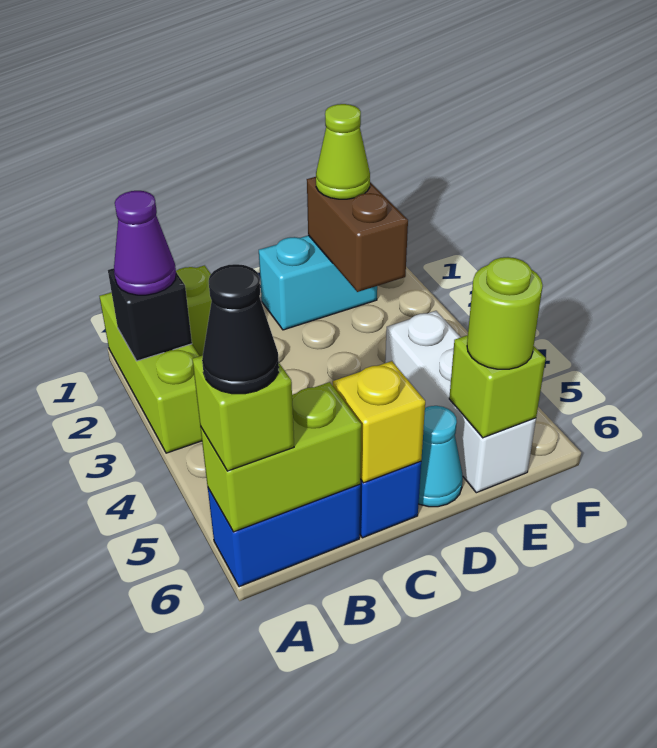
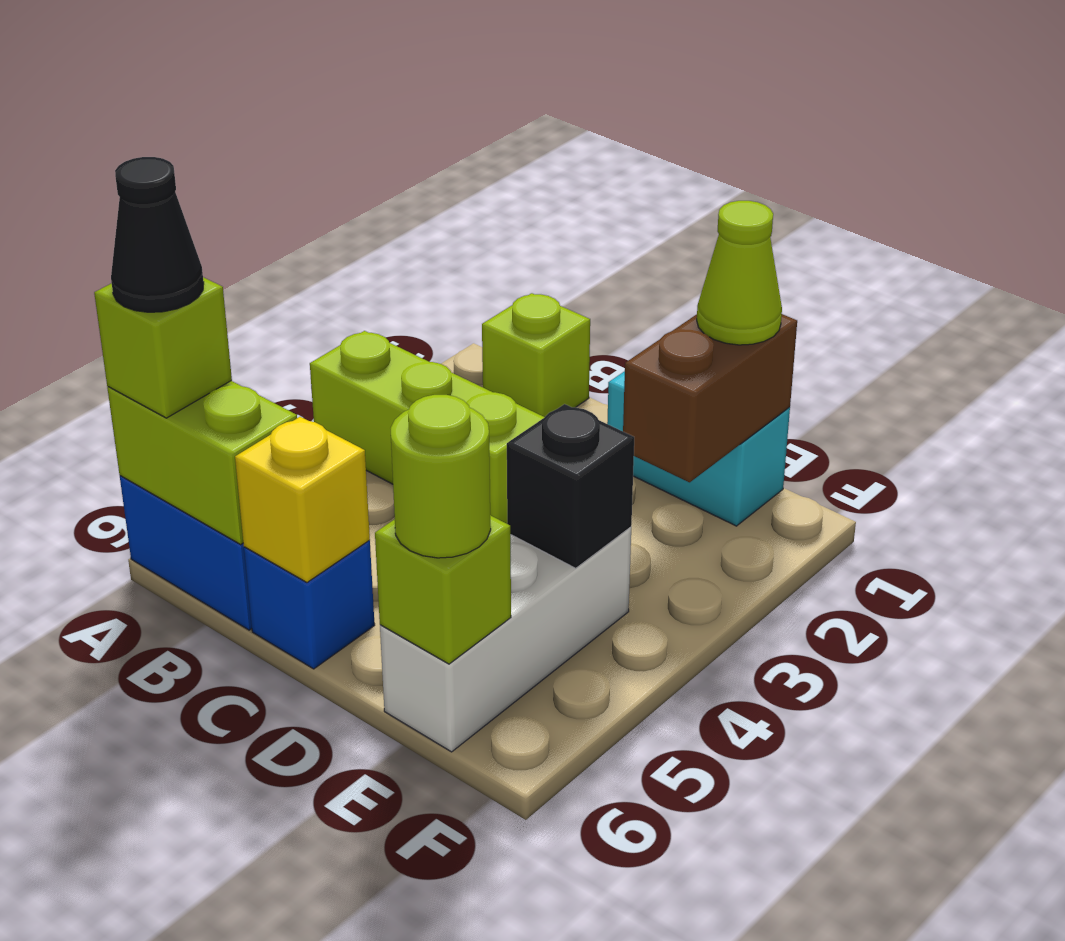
lime 1x3 brick [100,292,202,453] -> lime 1x3 brick turned to [310,331,544,524]
black 1x1 brick [108,268,192,361] -> black 1x1 brick moved to [507,404,634,568]
purple 1x1 cone [114,191,176,295] -> none
cyan 1x1 cone [419,406,463,507] -> none

